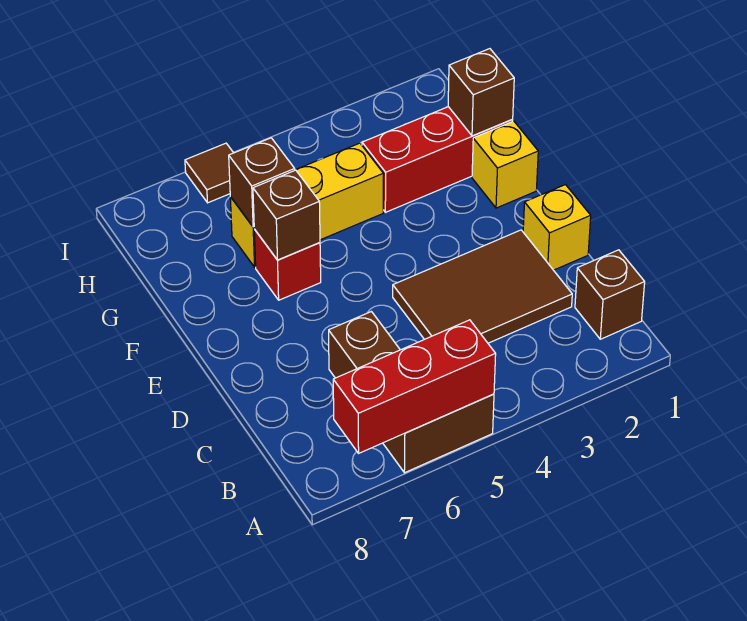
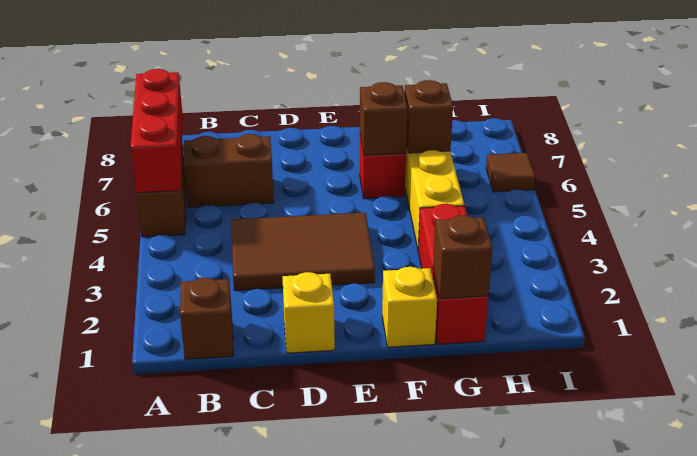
brown 2x3 tile [393,230,572,343] -> brown 2x3 tile turned to [232,213,375,291]

